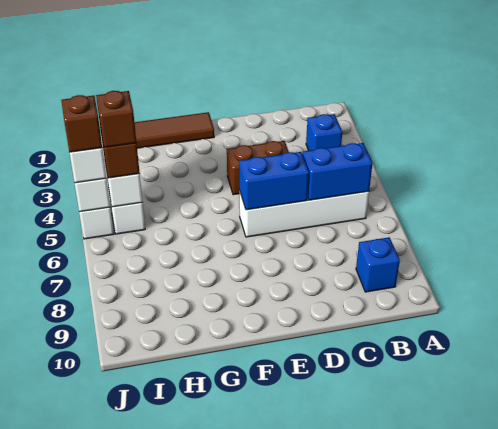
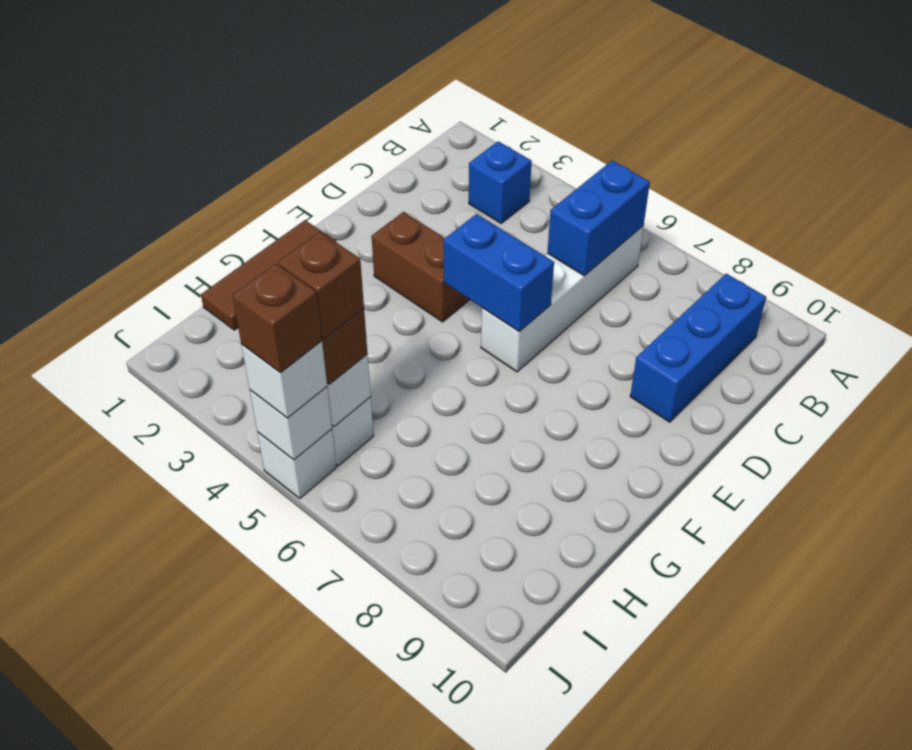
blue 1x1 brick [356,237,400,292] -> blue 1x3 brick [630,274,766,422]
brown 1x2 brick [227,141,289,195] -> brown 1x2 brick turned to [372,212,470,322]
blue 1x2 brick [239,152,309,210] -> blue 1x2 brick turned to [444,214,554,332]

